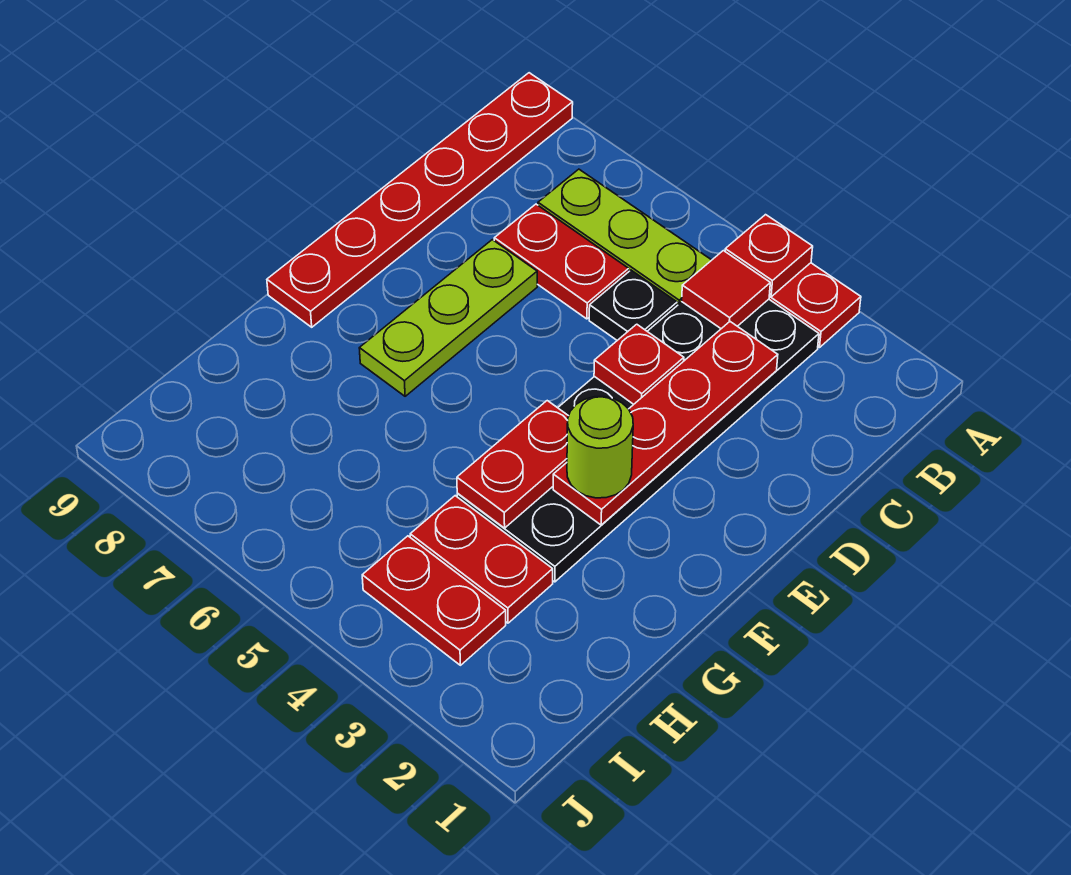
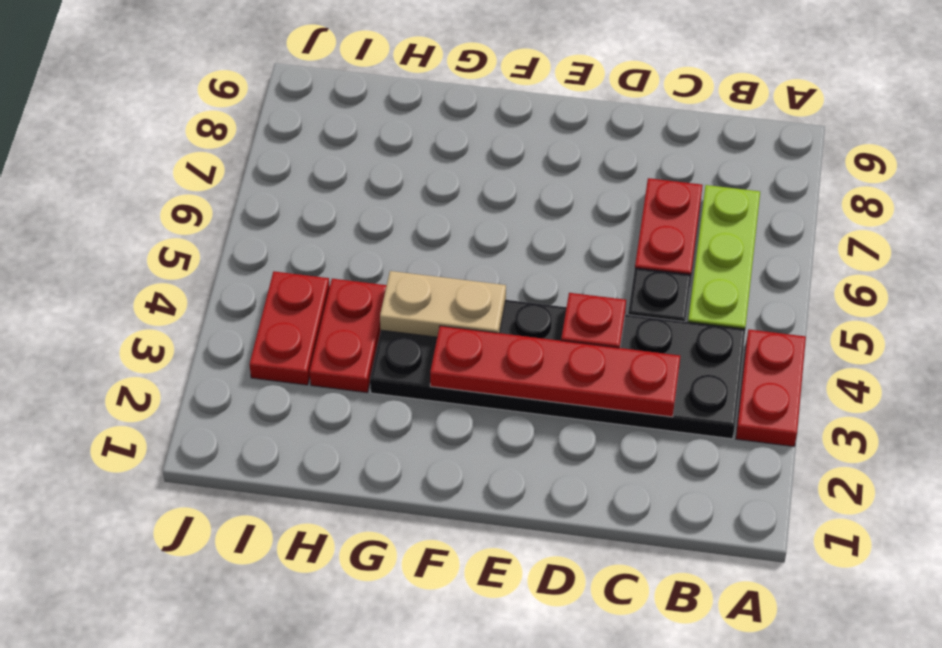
red 1x1 plate [725,215,813,297] -> none
red 1x6 plate [267,73,573,327] -> none
red 1x1 tile [682,251,770,329] -> none
lime 1x3 plate [359,240,537,396] -> none
lime 1x1 round brick [567,397,633,498] -> none
red 1x2 plate [457,401,569,528] -> tan 1x2 plate [380,271,506,337]

